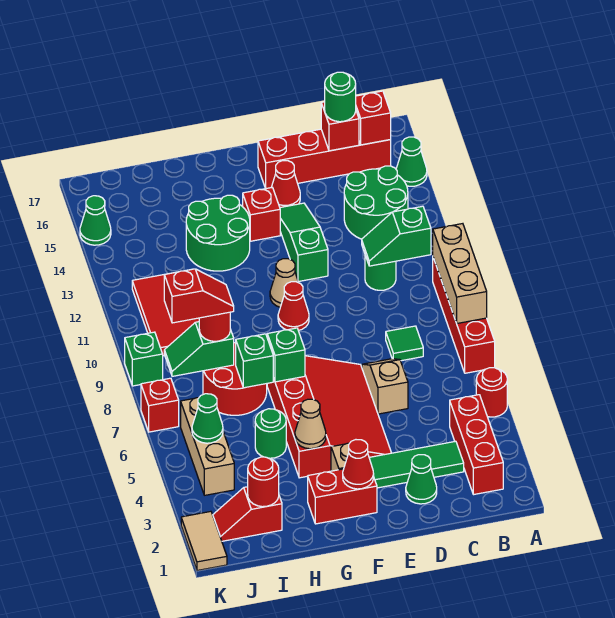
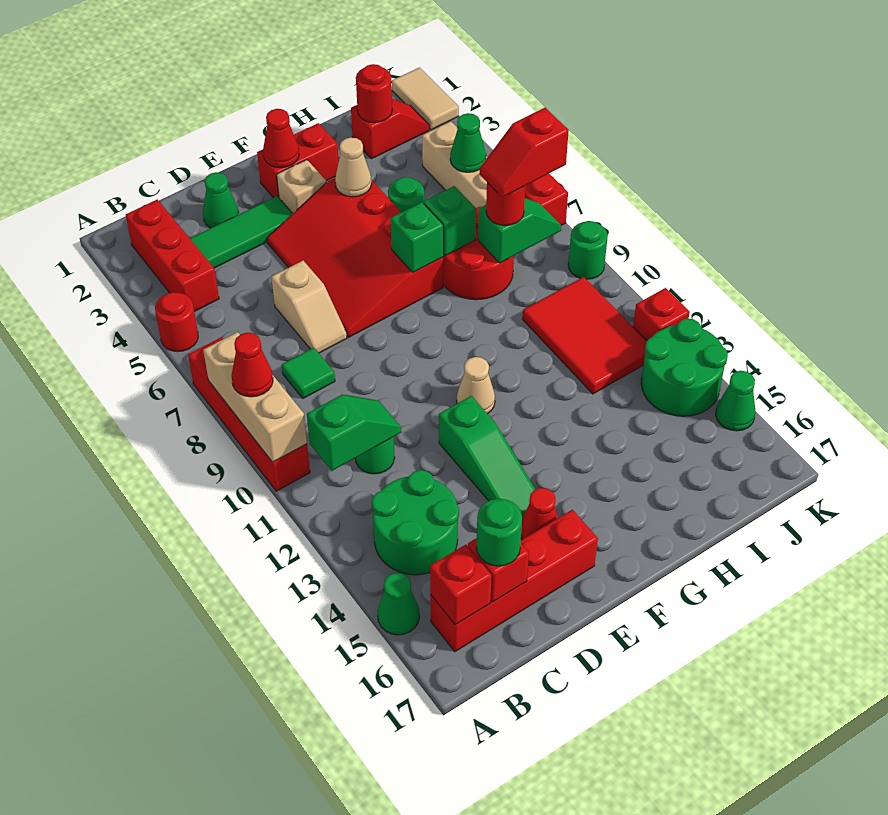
red 1x1 cone [278,282,309,331] -> red 1x1 cone moved to [232,333,273,397]
red 1x1 brick [243,188,280,241] -> red 1x1 brick moved to [633,288,690,340]
green 2x2 round brick [186,195,250,271] -> green 2x2 round brick moved to [641,318,728,416]
green 1x1 brick [125,332,163,386] -> green 1x1 round brick [568,221,608,279]

